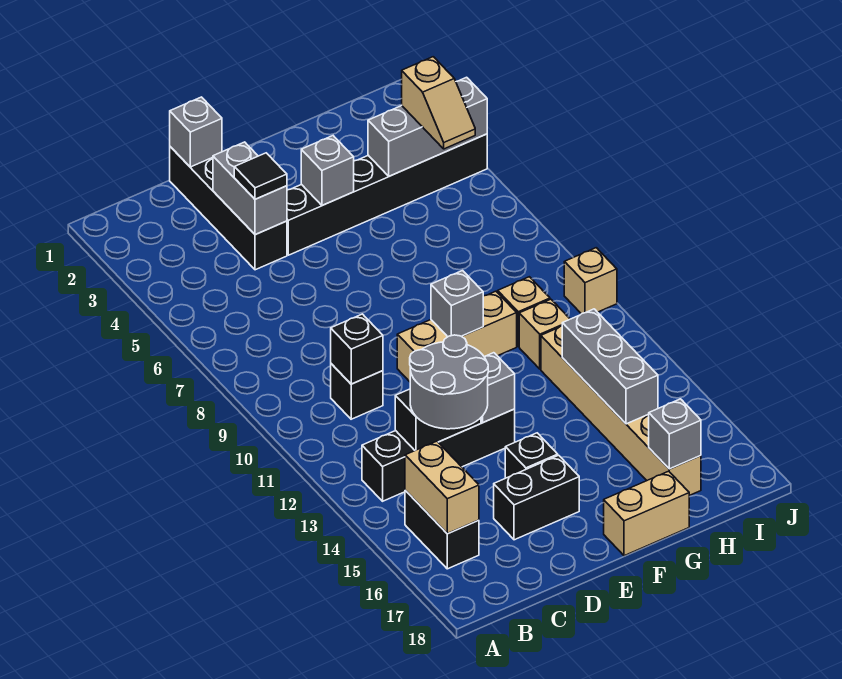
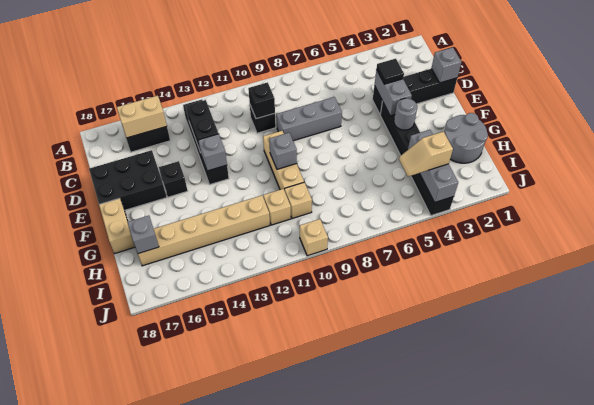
grey 2x2 round brick [410,335,488,429] -> grey 2x2 round brick moved to [444,113,488,163]
grey 1x2 brick [213,142,287,234] -> grey 1x2 brick turned to [375,70,412,116]
black 1x2 brick [494,455,579,540] -> black 2x3 brick [89,150,167,210]
grey 1x1 brick [301,136,354,205] -> grey 1x1 round brick [394,98,417,130]
grey 1x3 brick [562,309,658,424] -> grey 1x3 brick moved to [276,97,342,141]

